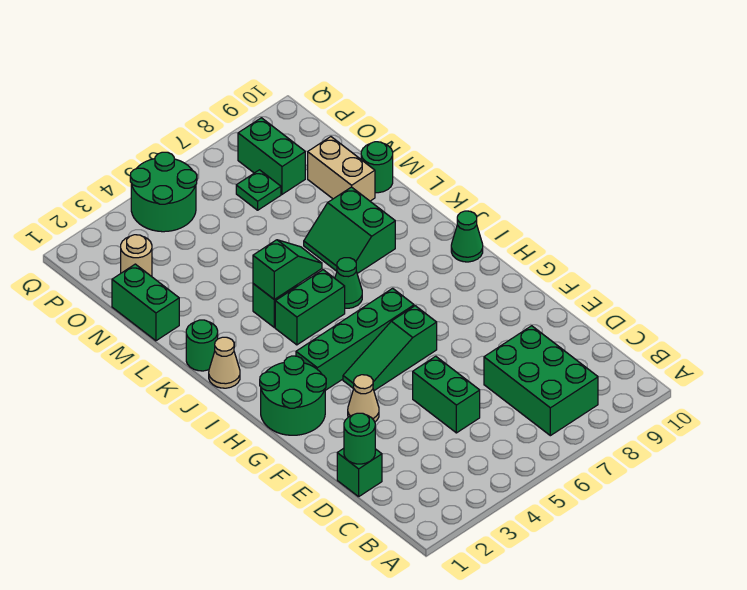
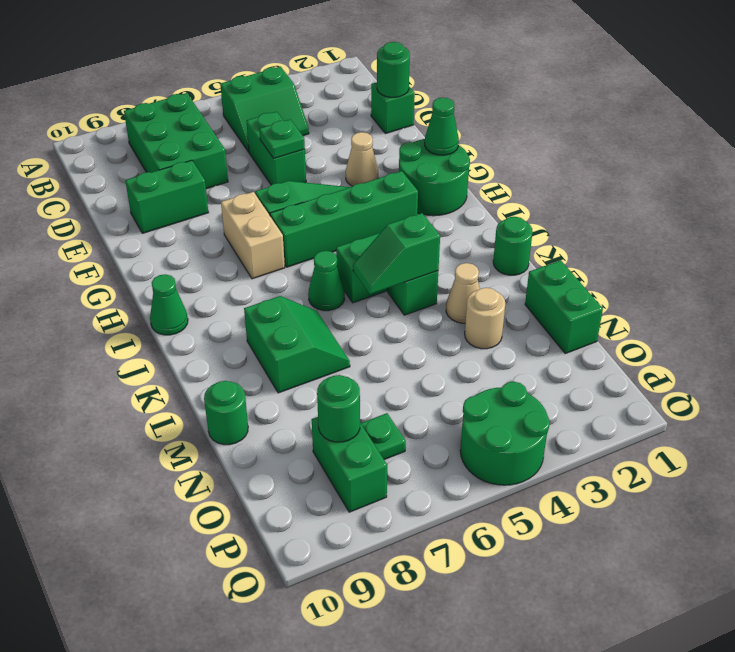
none -> green 2x2 slope [220,67,309,152]
none -> green 1x1 plate [259,120,305,158]
none -> green 1x2 brick [125,160,209,233]
none -> green 1x1 cone [425,98,459,155]
tan 1x1 cone [209,337,240,388] -> tan 1x1 cone moved to [446,263,480,323]
tan 1x2 brick [308,137,375,201] -> tan 1x2 brick moved to [221,192,285,279]
tan 1x1 round brick [121,235,152,277] -> tan 1x1 round brick moved to [465,288,505,349]
none -> green 1x1 round brick [317,375,360,442]

